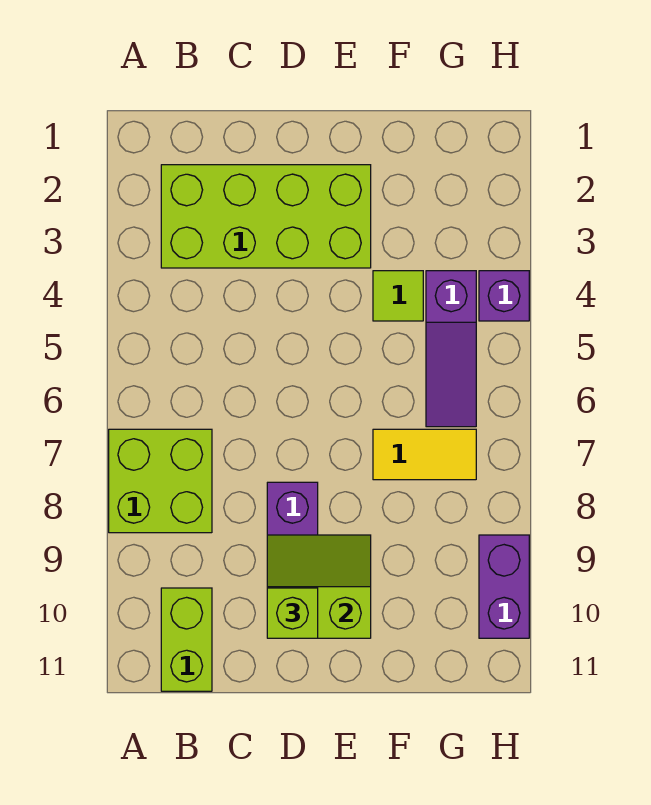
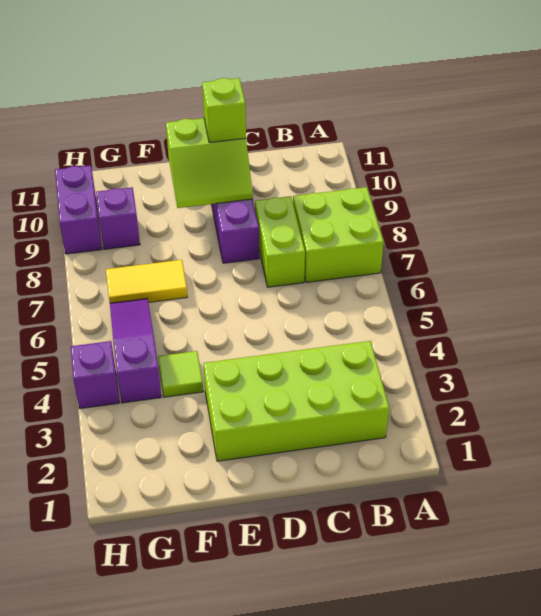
lime 1x2 brick [161,588,212,691] -> lime 1x2 brick moved to [255,196,305,287]
none -> purple 1x1 brick [96,187,140,249]

